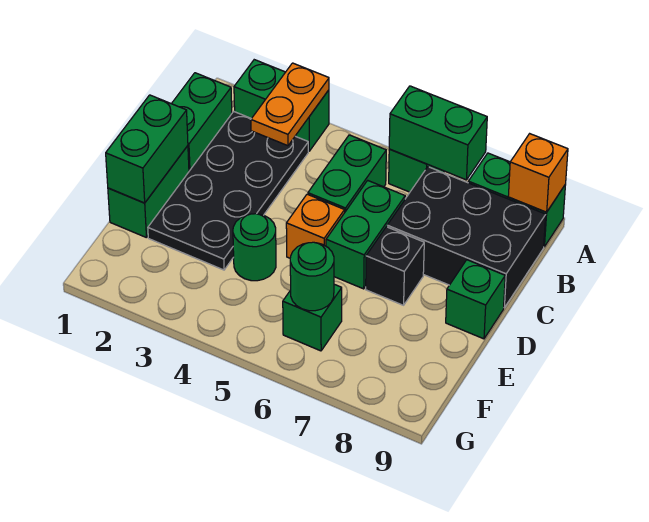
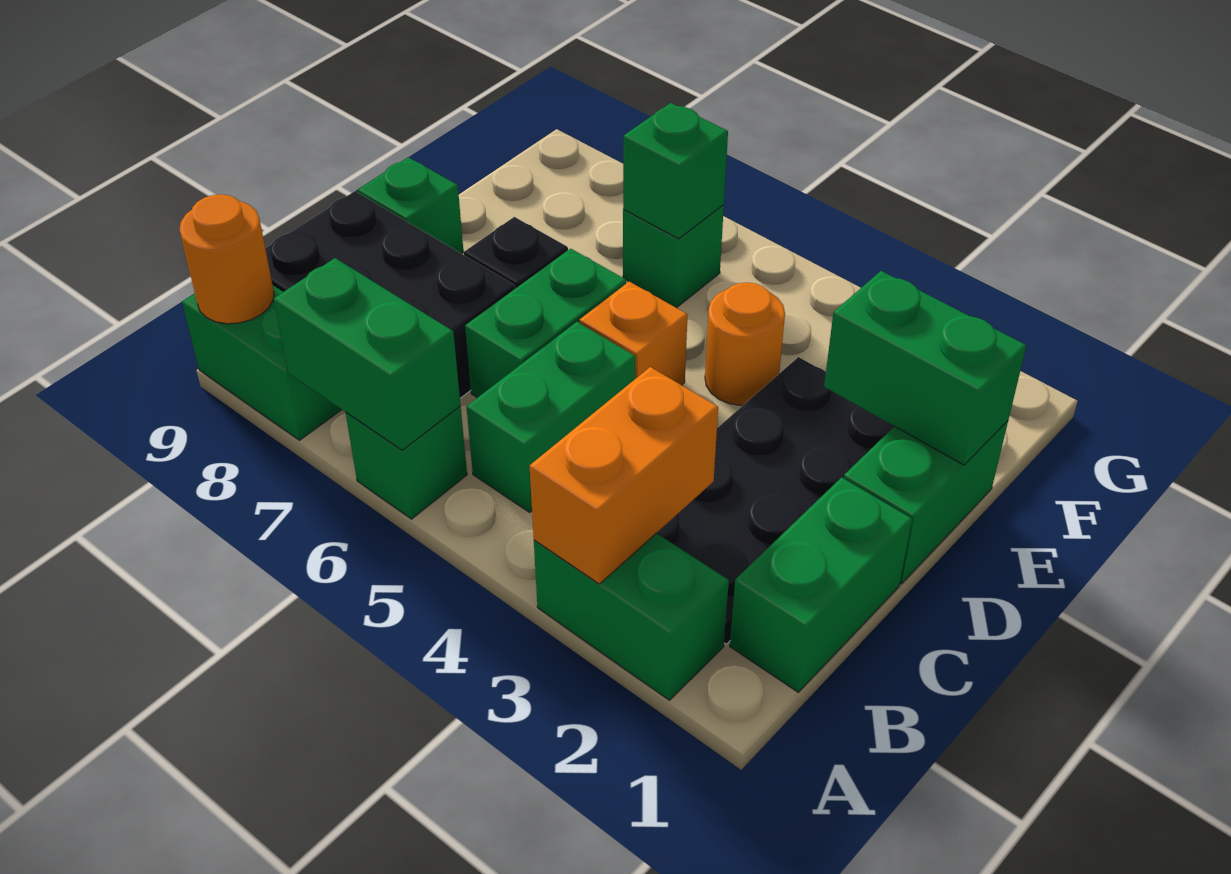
orange 1x2 plate [251,63,329,146] -> orange 1x2 brick [530,367,718,584]
orange 1x1 brick [508,134,568,212] -> orange 1x1 round brick [179,194,274,324]
green 1x2 brick [106,95,188,203] -> green 1x2 brick turned to [824,271,1026,465]
green 1x1 round brick [233,214,276,281] -> orange 1x1 round brick [705,282,785,406]
green 1x1 round brick [290,242,334,311] -> green 1x1 brick [623,103,728,239]

